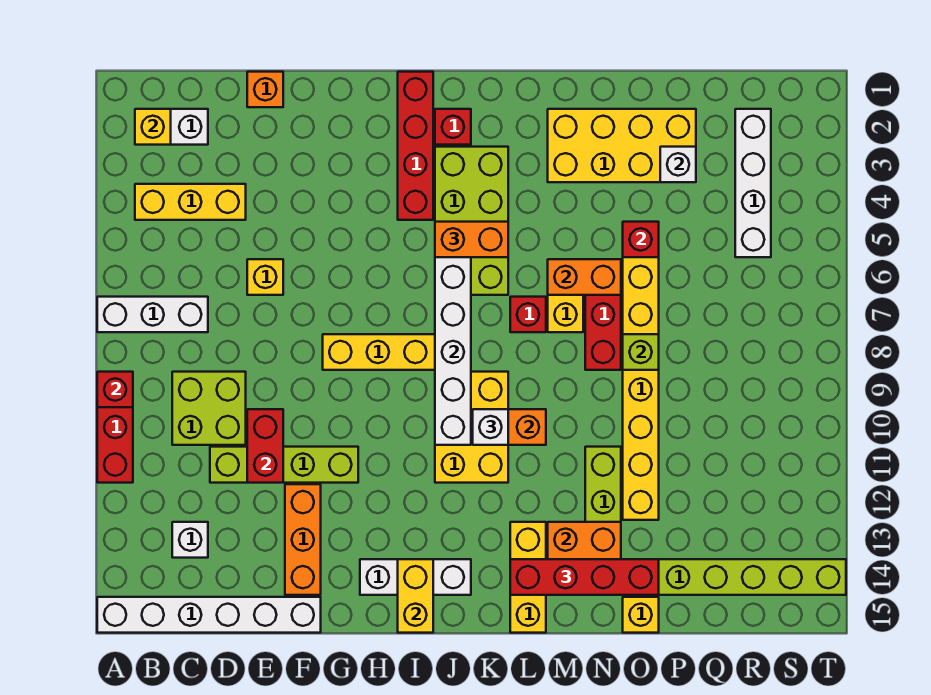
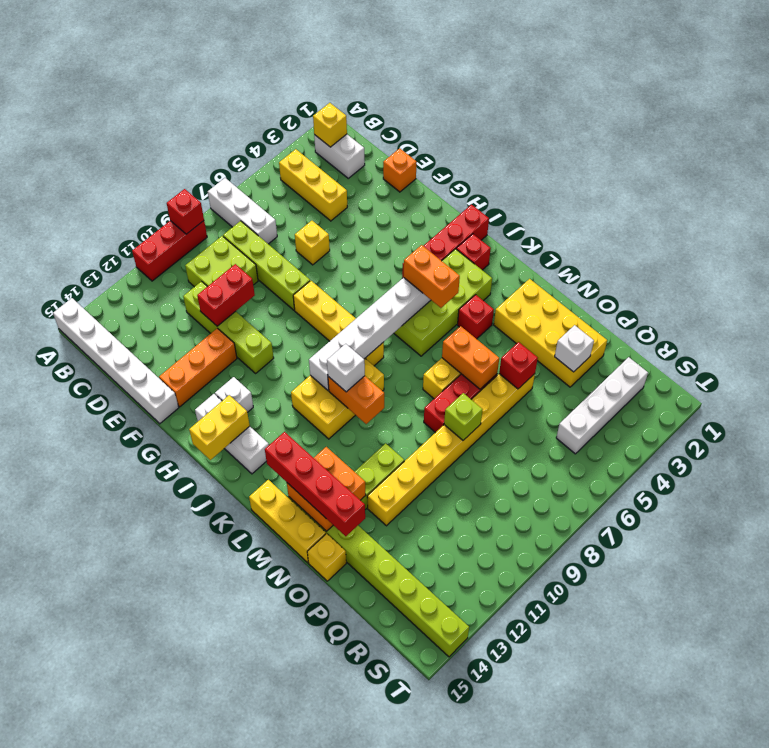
none -> lime 1x4 brick [223,221,310,310]
white 1x1 brick [172,522,208,558] -> white 1x1 brick moved to [215,377,253,412]
red 1x1 brick [510,297,546,332] -> red 1x1 brick moved to [458,295,494,339]
yellow 1x3 brick [510,522,546,633] -> yellow 1x3 brick turned to [249,480,326,563]

